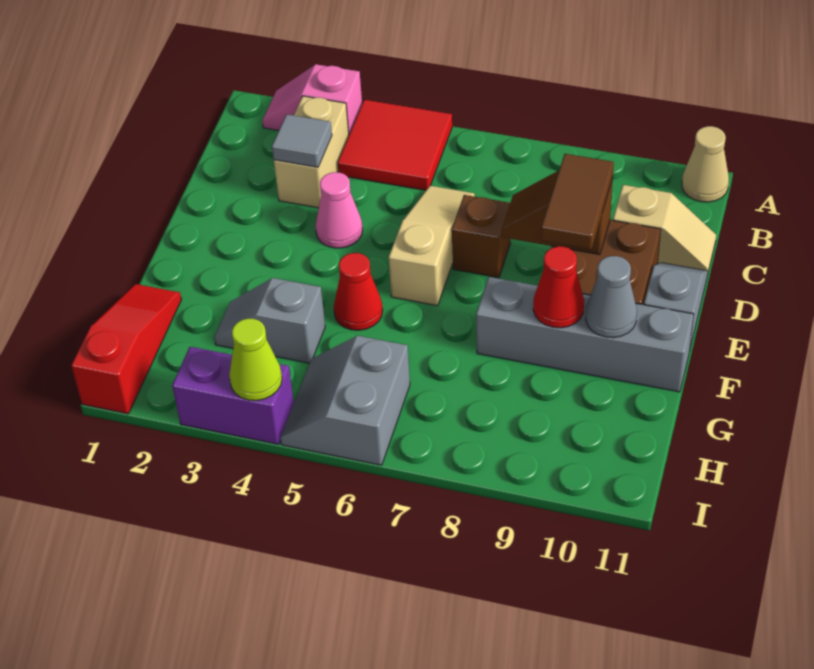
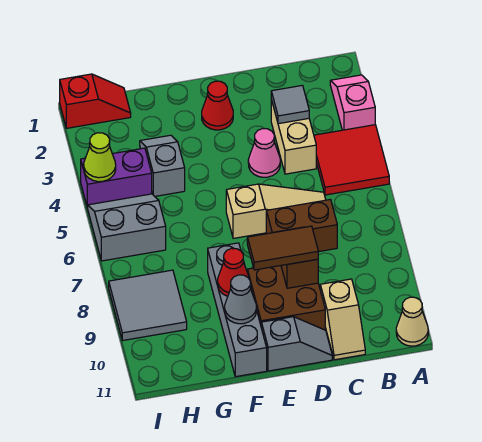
tan 1x2 brick [274,96,349,208] -> tan 1x2 brick turned to [271,100,316,174]
brown 1x1 brick [452,195,510,278] -> brown 1x2 brick [266,200,337,252]
red 1x1 cone [334,253,383,330] -> red 1x1 cone moved to [202,81,233,130]
red 1x3 slope [71,284,181,414] -> red 1x2 slope [60,74,131,128]
none -> grey 2x2 tile [109,270,187,340]
purple 1x2 brick [172,347,294,444] -> purple 1x2 brick turned to [81,148,152,208]

